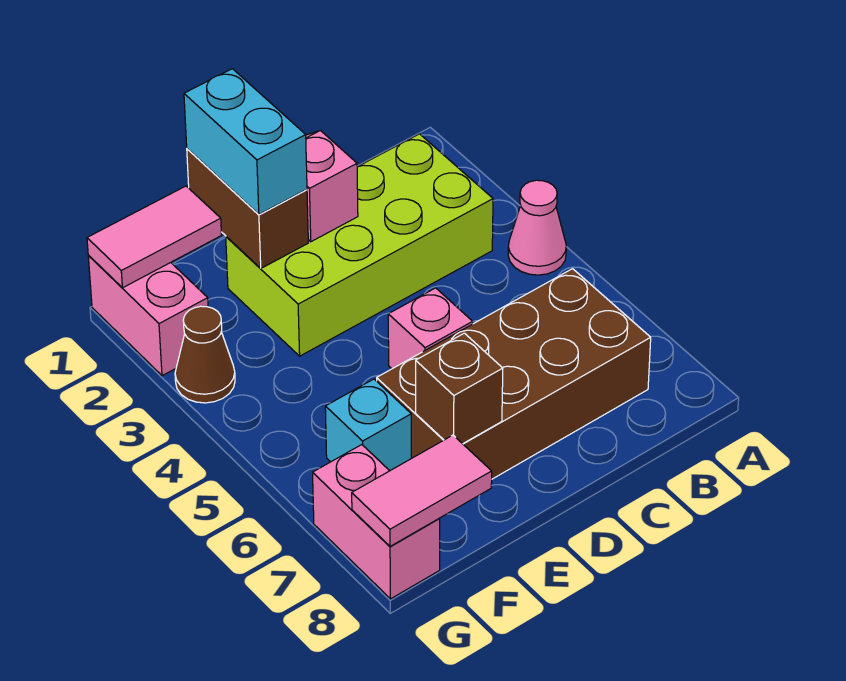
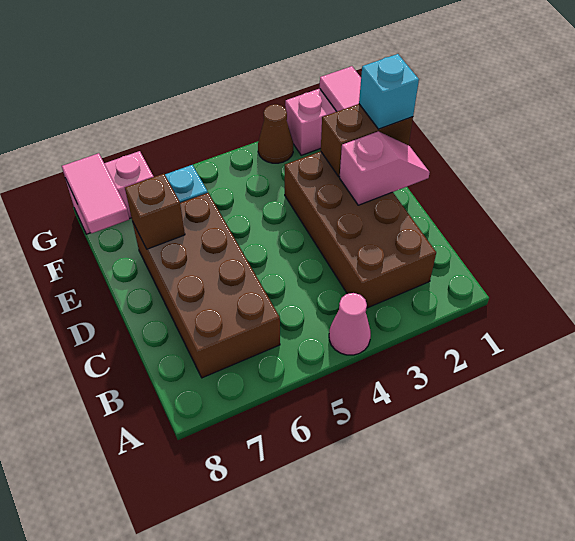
lime 2x4 brick [226,134,493,356] -> brown 2x4 brick [285,151,436,308]
pink 1x1 brick [388,288,473,369] -> none
cyan 1x2 brick [184,69,307,214] -> cyan 1x1 brick [359,54,419,129]

